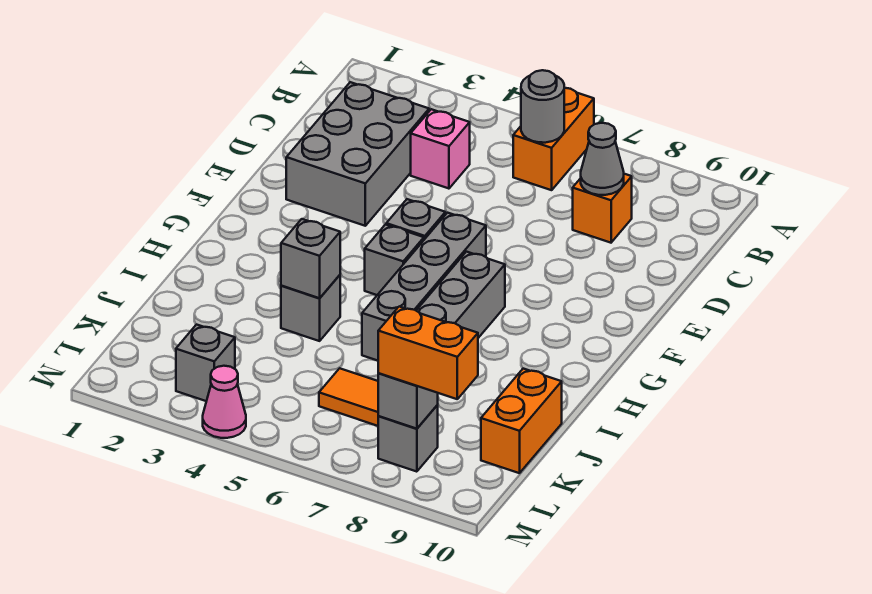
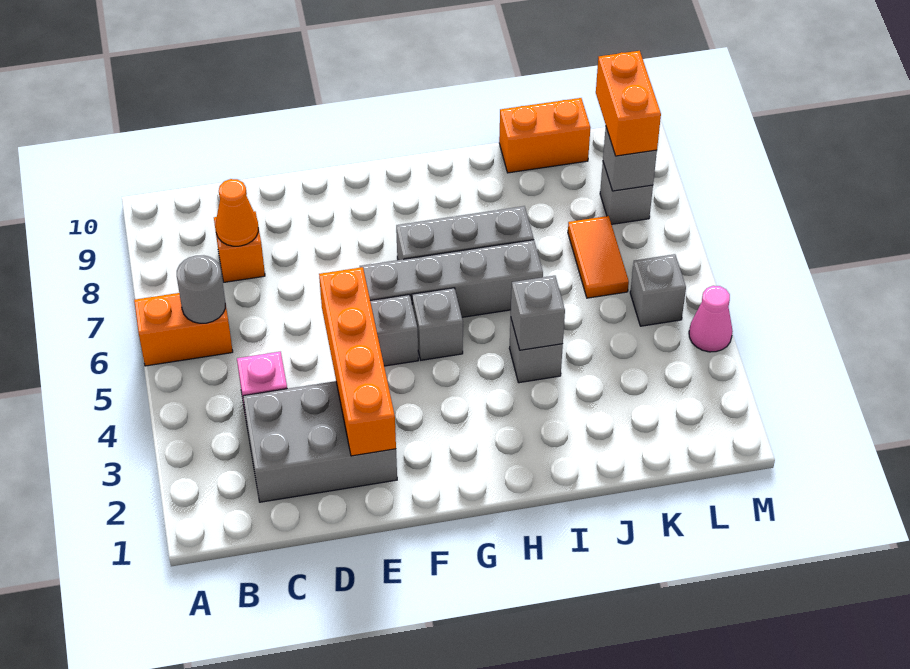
grey 1x1 cone [581,123,624,195] -> orange 1x1 cone [216,179,258,246]
none -> orange 1x4 brick [319,267,396,456]
grey 1x1 brick [176,325,235,401] -> grey 1x1 brick moved to [630,254,686,326]

